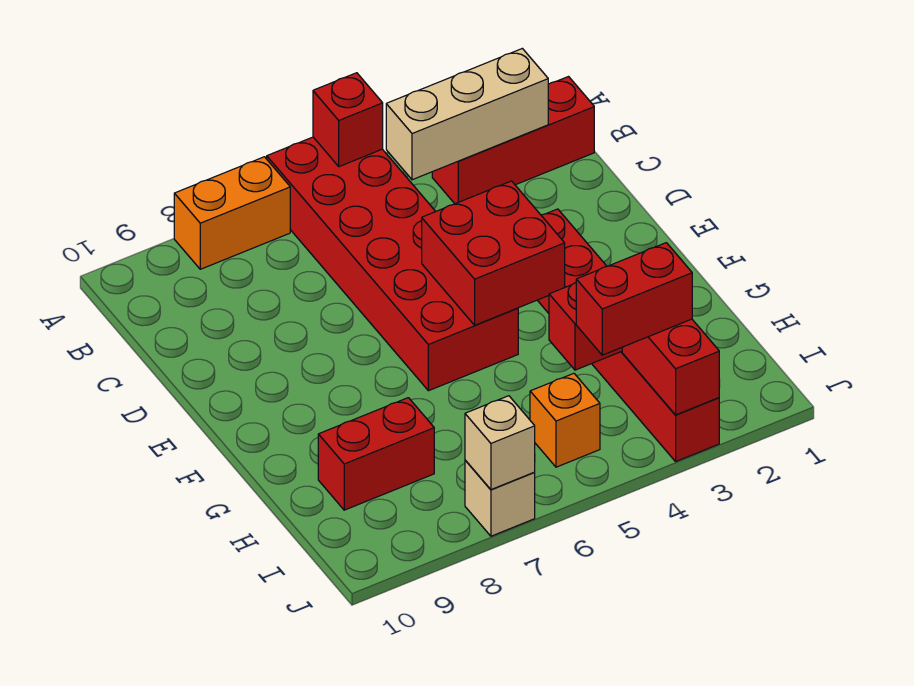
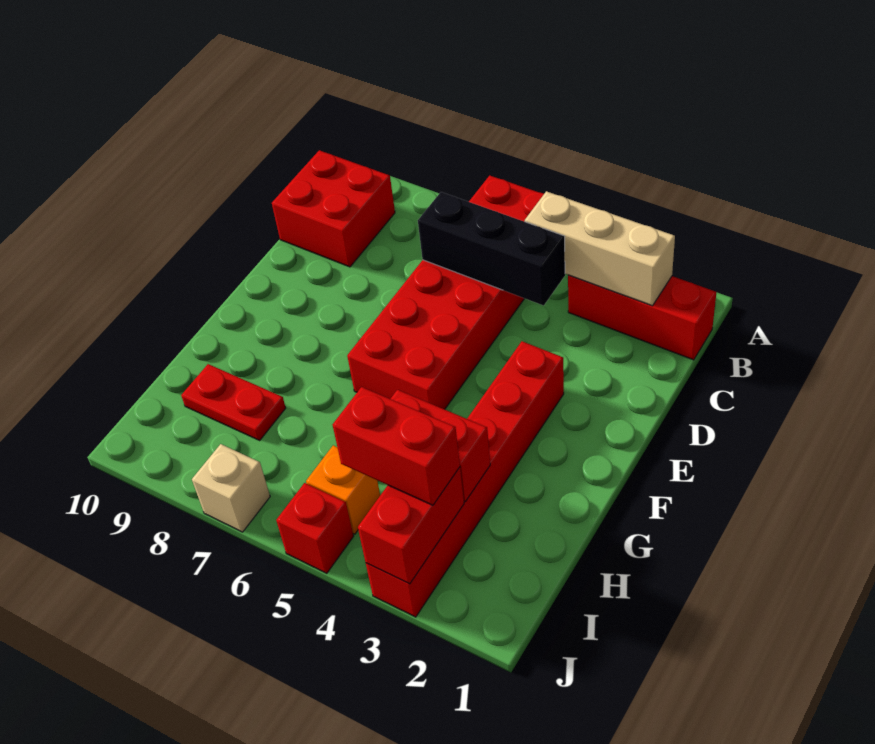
red 1x1 brick [313,73,383,167] -> red 1x1 brick moved to [276,483,354,573]
orange 1x2 brick [174,157,290,269] -> none
none -> black 1x3 brick [418,192,565,305]
red 2x2 brick [422,181,565,325] -> red 2x2 brick moved to [272,150,395,267]
red 1x2 brick [318,398,434,510] -> red 1x2 plate [181,364,286,440]
tan 1x1 brick [465,396,535,490] -> none

